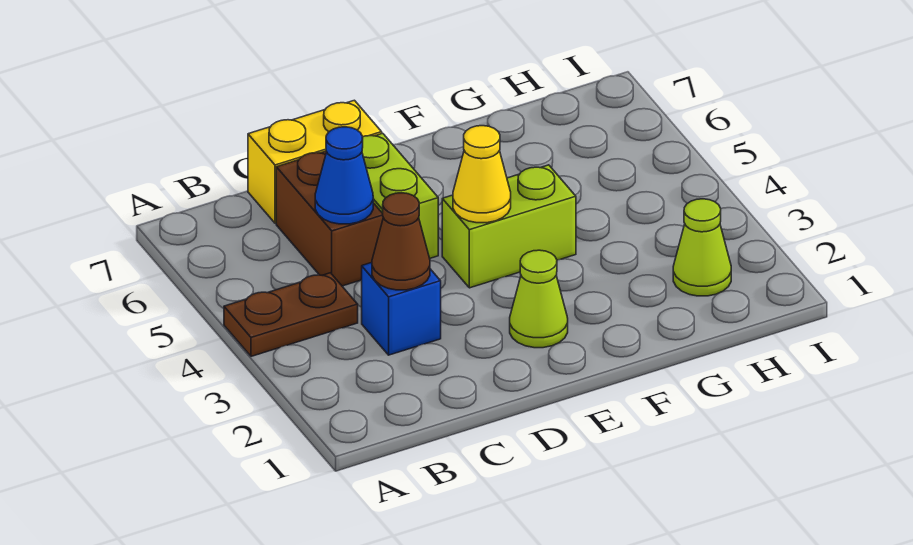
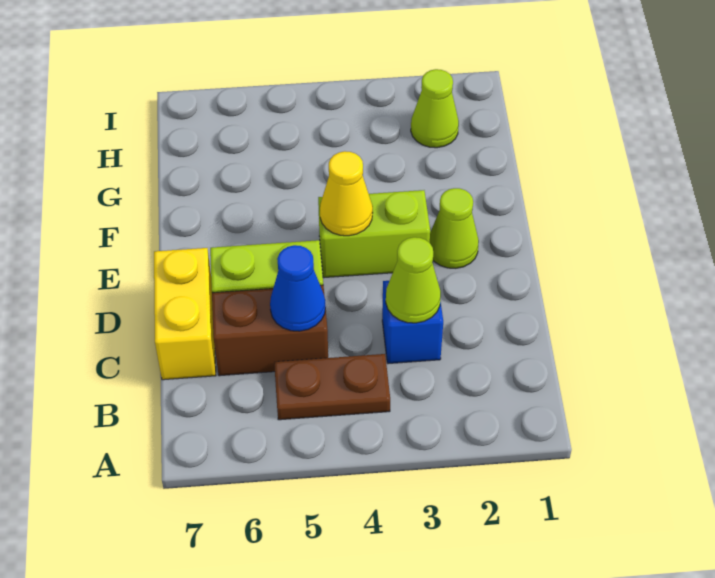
brown 1x2 plate [224,273,358,356] -> brown 1x2 plate turned to [274,354,390,420]
brown 1x1 cone [372,193,430,290] -> lime 1x1 cone [386,237,441,323]
lime 1x2 brick [442,165,576,288] -> lime 1x2 brick turned to [318,190,430,278]

